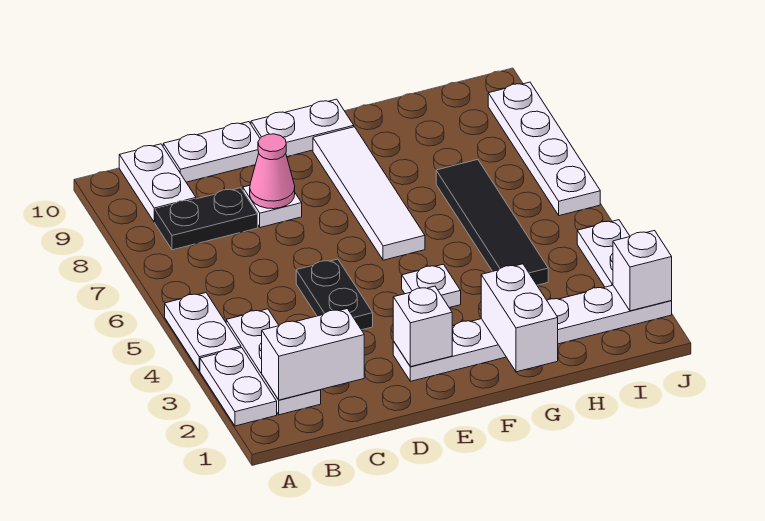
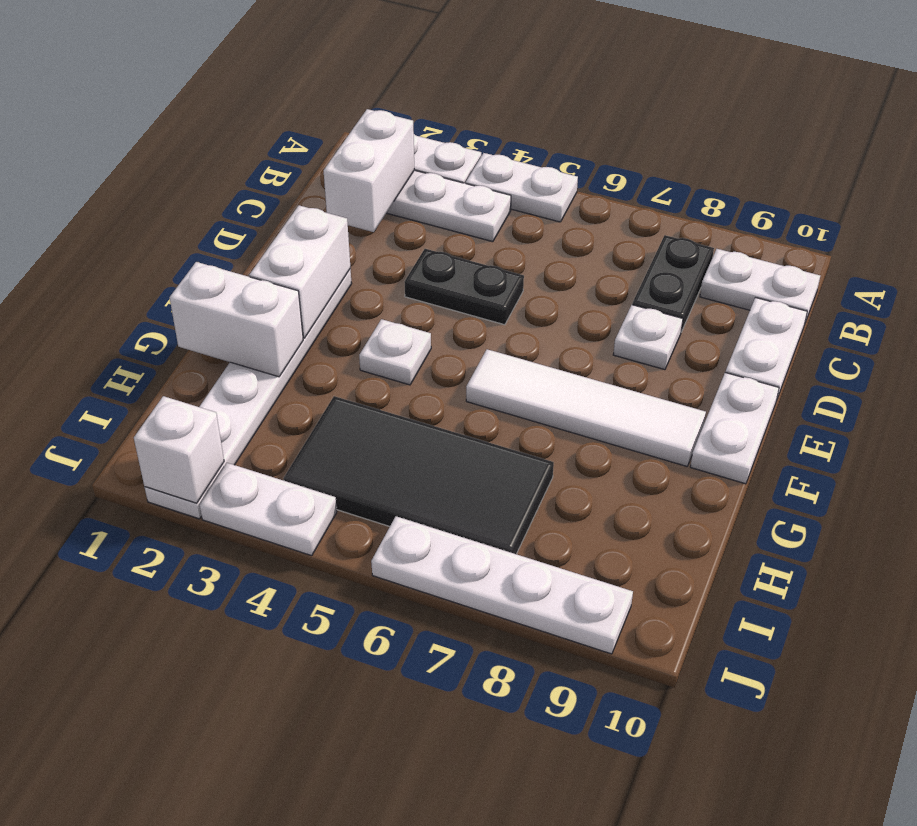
pink 1x1 cone [250,134,295,209] -> none
white 1x1 brick [393,286,452,367] -> white 1x2 brick [249,205,350,338]
black 1x4 tile [436,160,548,285] -> black 2x4 tile [283,396,554,554]

